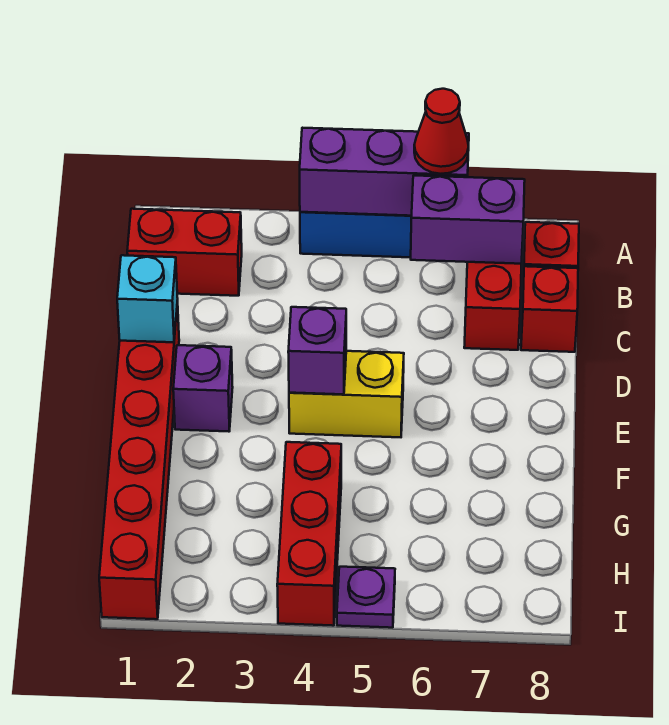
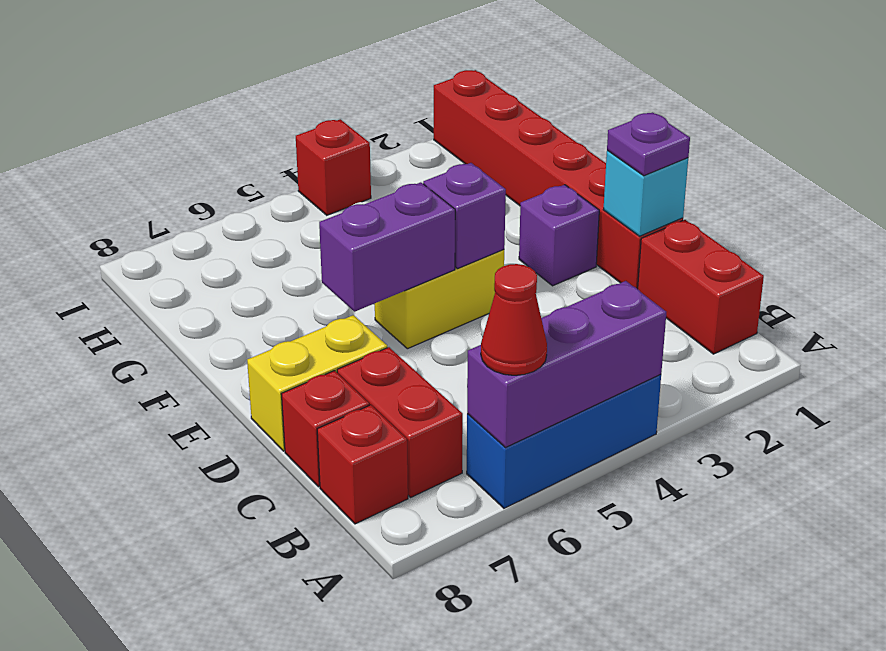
red 1x2 brick [127,209,242,296] -> red 1x2 brick turned to [638,220,764,354]
purple 1x2 brick [411,176,525,264] -> purple 1x2 brick moved to [319,182,455,312]
none -> yellow 1x2 brick [247,315,387,451]
red 1x3 brick [277,442,341,626] -> red 1x1 brick [296,119,371,215]
purple 1x1 plate [337,567,395,628] -> purple 1x1 plate moved to [607,112,690,176]

